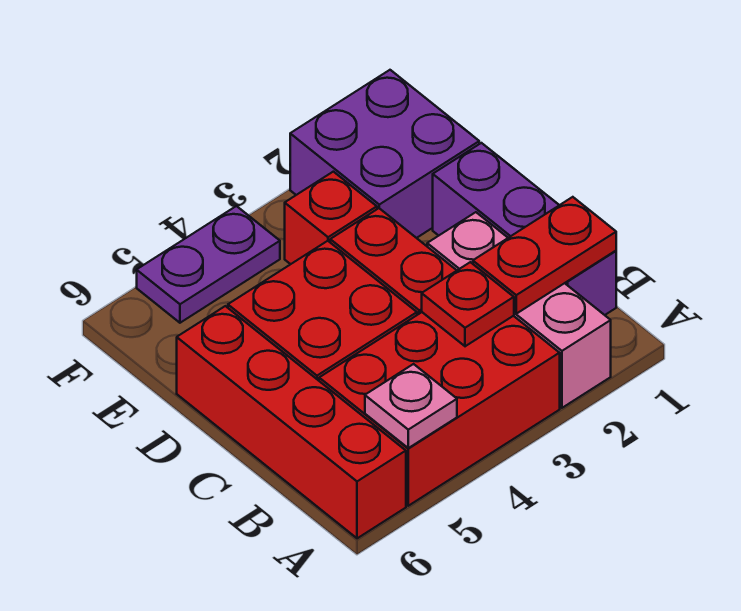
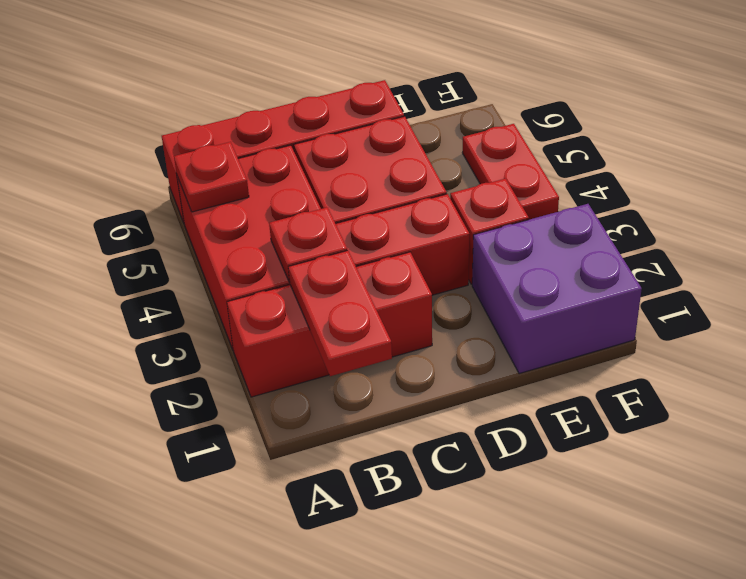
pink 1x3 brick [427,212,611,408] -> red 1x3 brick [227,252,432,397]
pink 1x1 plate [365,364,457,448] -> red 1x1 plate [174,142,249,212]
purple 1x3 brick [433,143,616,315] -> none
purple 1x2 plate [137,206,280,323] -> red 1x2 plate [462,124,559,220]

